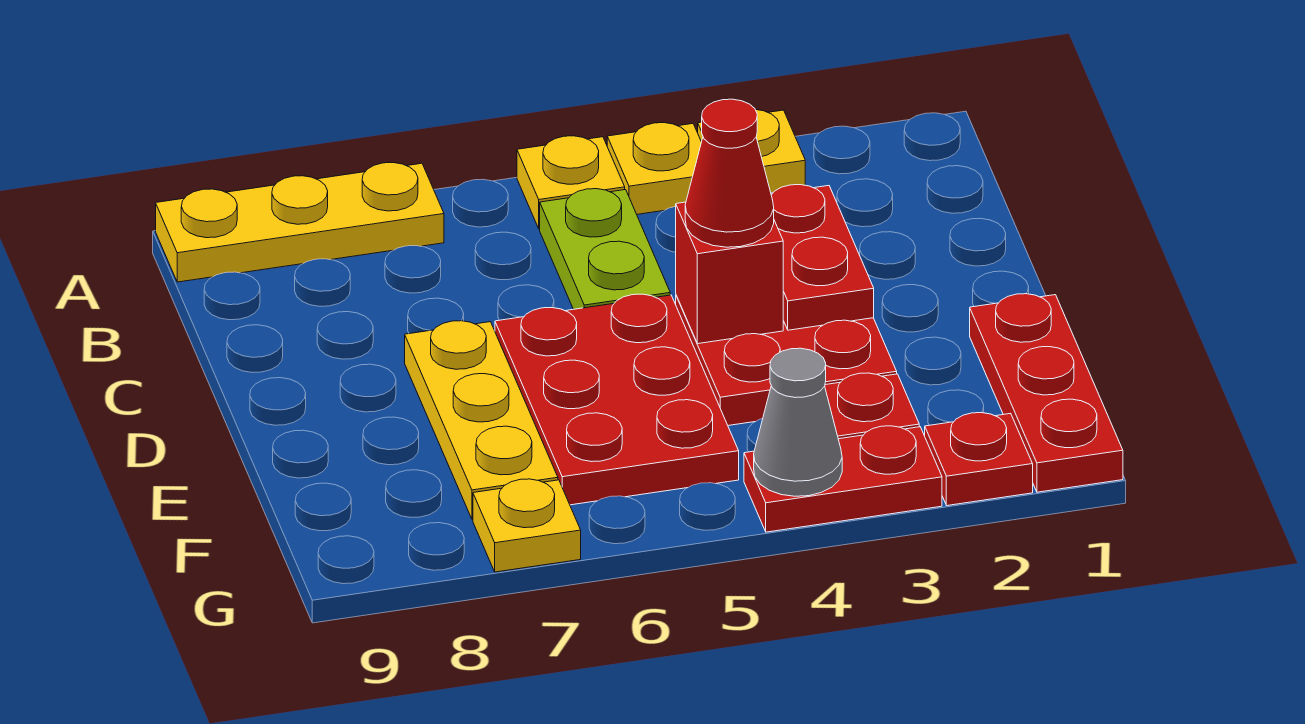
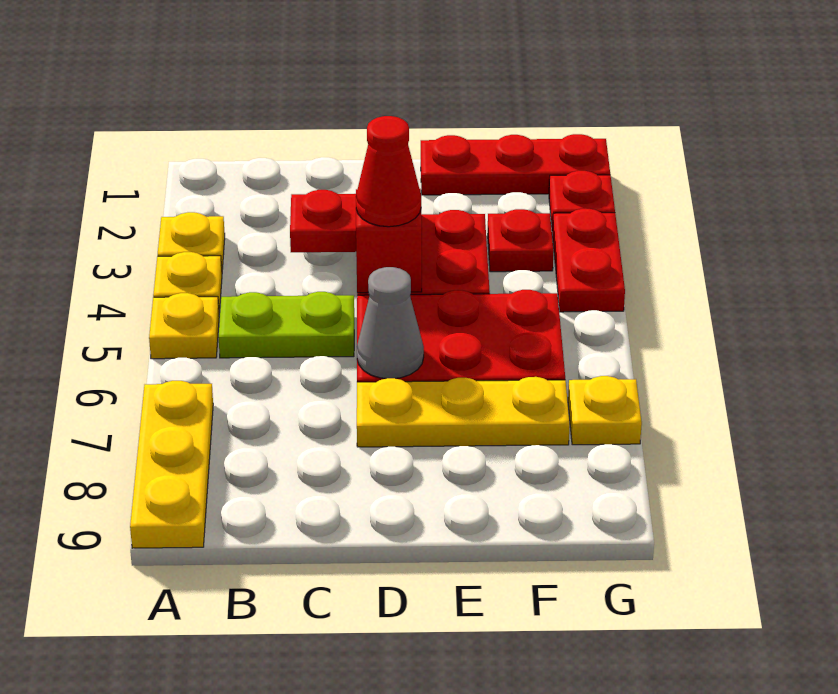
grey 1x1 cone [754,348,842,496] -> grey 1x1 cone moved to [357,267,424,378]

